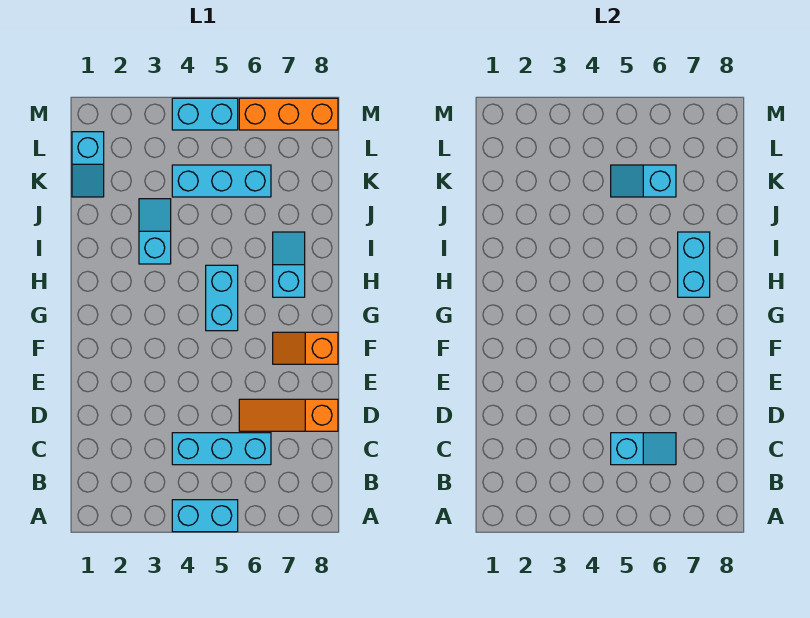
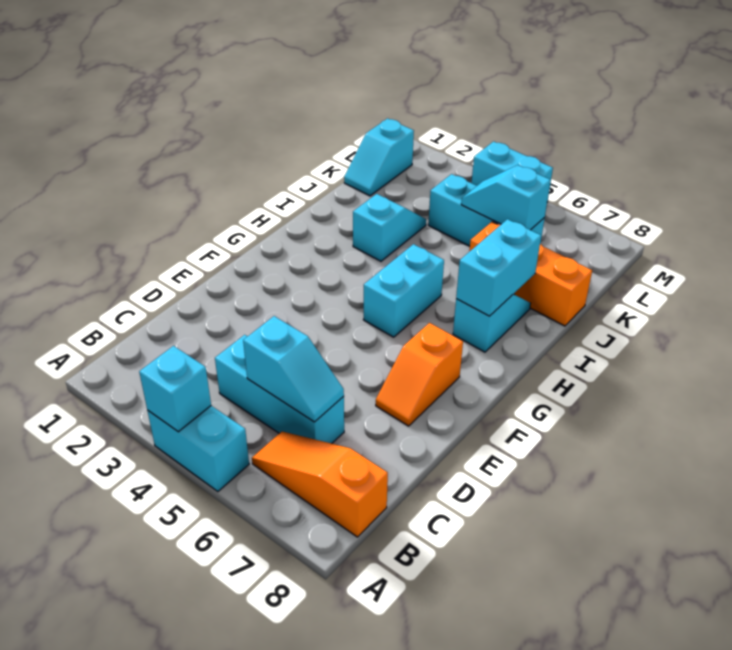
none -> cyan 1x1 brick [139,346,211,432]
orange 1x3 slope [239,399,338,431] -> orange 1x3 slope moved to [252,432,388,537]
orange 1x2 slope [273,332,338,364] -> orange 1x2 slope turned to [376,323,463,426]
orange 1x3 brick [239,98,338,130] -> orange 1x3 brick moved to [469,222,592,326]

